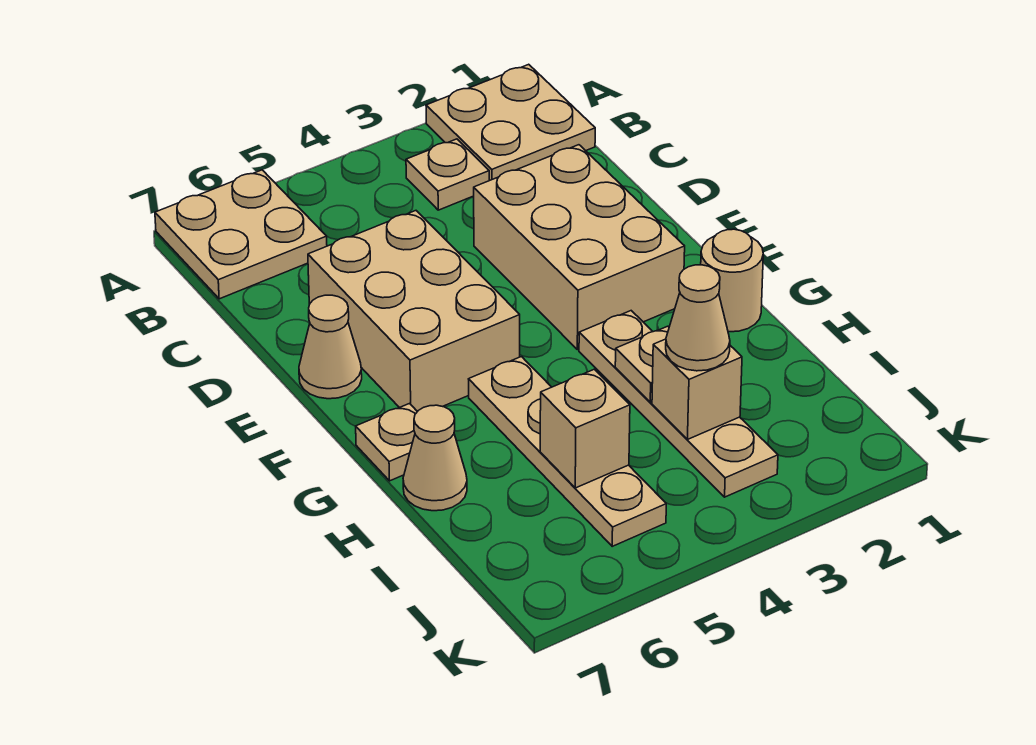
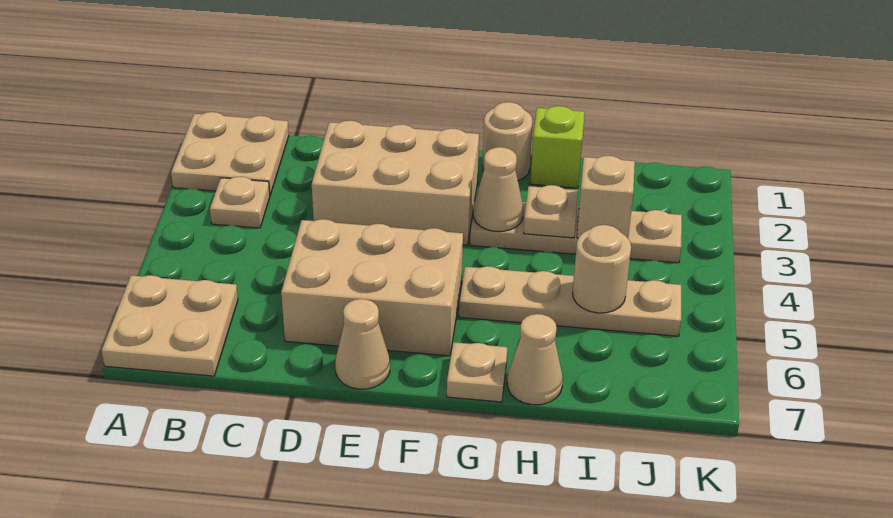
none -> lime 1x1 brick [530,106,585,188]
tan 1x1 cone [666,265,730,371] -> tan 1x1 cone moved to [473,147,523,231]
tan 1x1 brick [540,369,630,488] -> tan 1x1 round brick [573,225,631,313]

